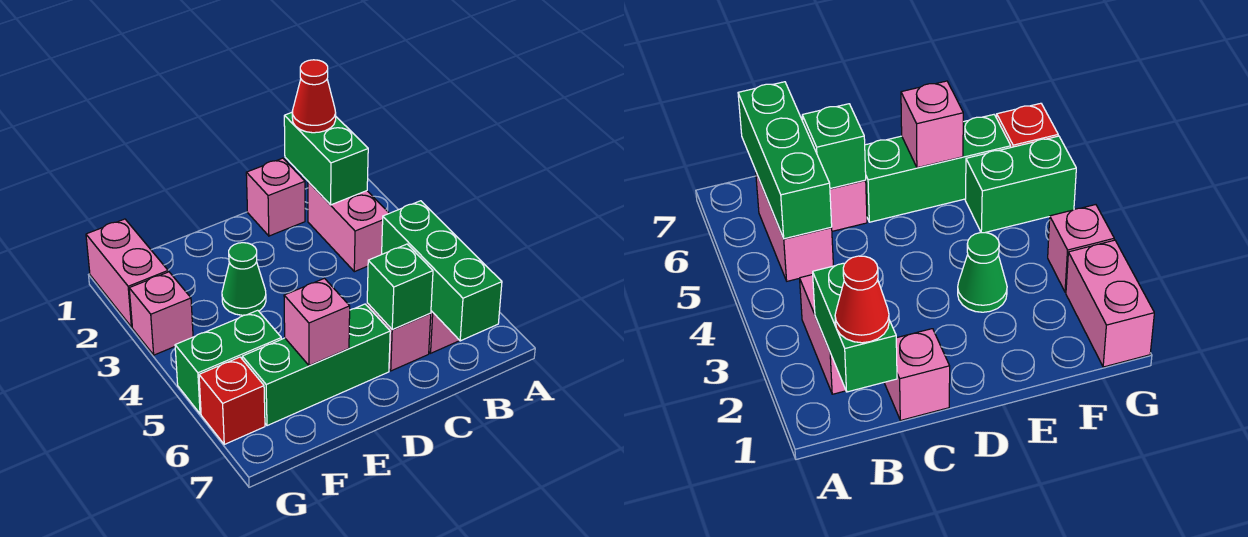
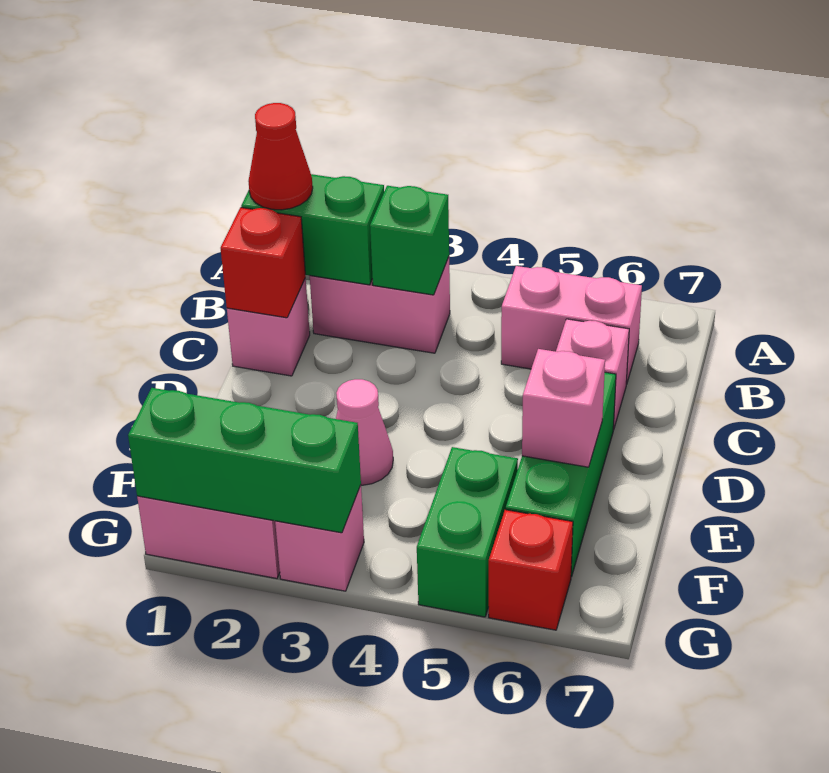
green 1x3 brick [382,201,502,341] -> green 1x3 brick moved to [128,388,361,533]
none -> red 1x1 brick [221,207,306,318]
green 1x1 brick [367,244,433,329] -> green 1x1 brick moved to [370,186,449,295]
green 1x1 cone [222,243,266,315] -> pink 1x1 cone [336,379,393,485]

